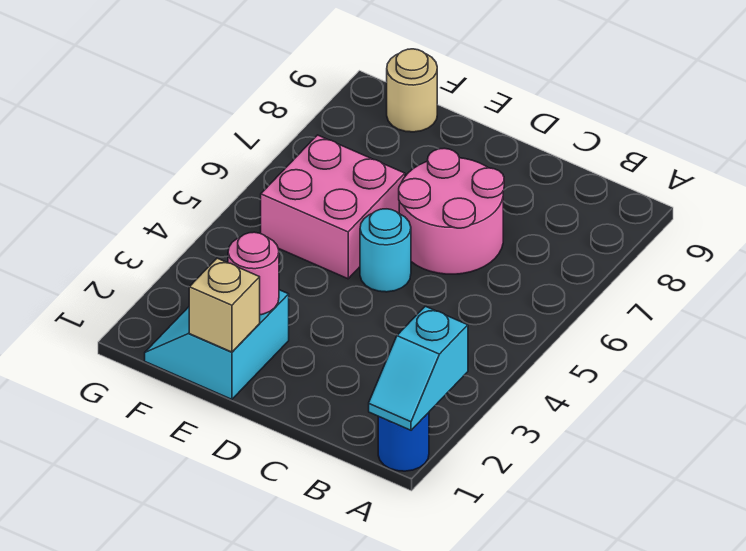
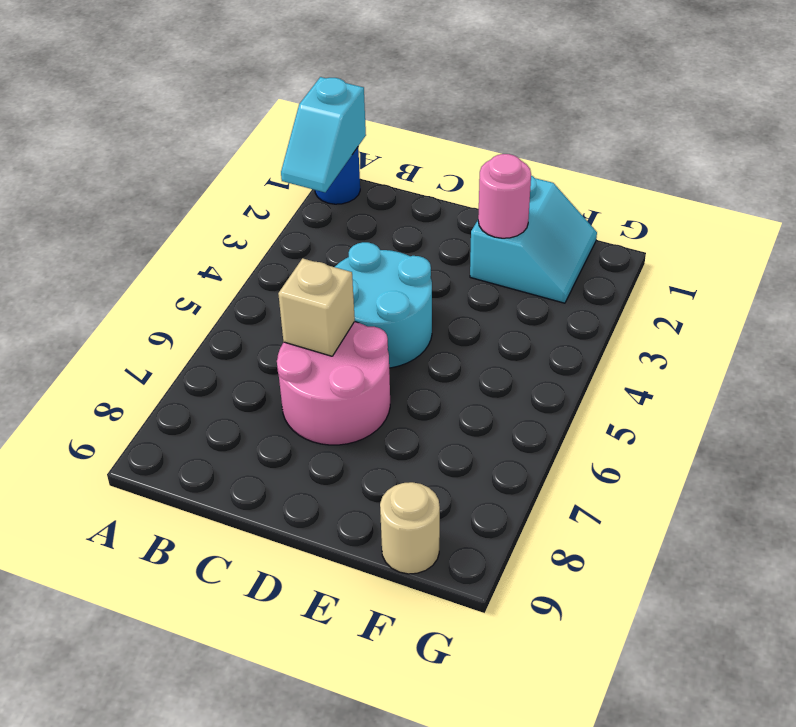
cyan 1x2 slope [369,306,468,430] -> cyan 1x2 slope turned to [281,77,366,192]
cyan 1x1 round brick [360,209,411,292] -> cyan 2x2 round brick [335,242,432,368]
tan 1x1 brick [189,258,260,352] -> tan 1x1 brick moved to [278,258,355,356]
pink 2x2 brick [261,135,405,279] -> none

